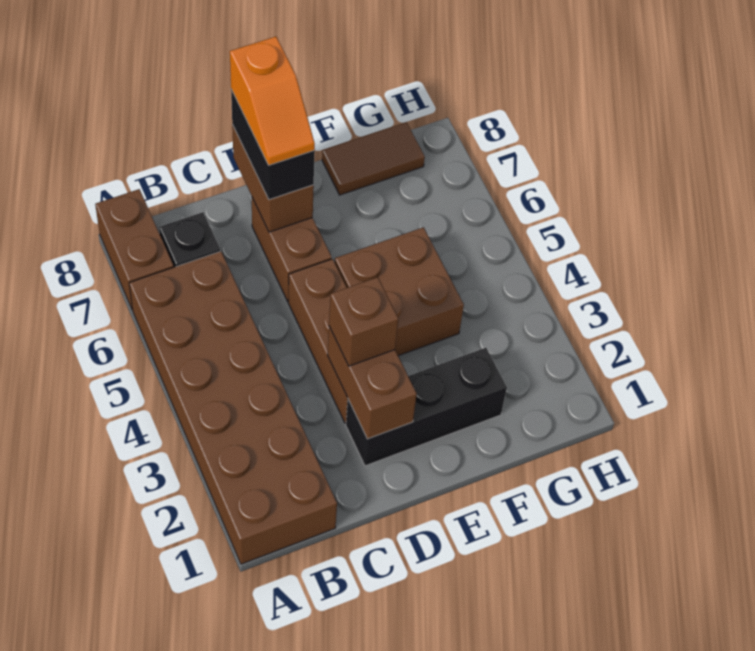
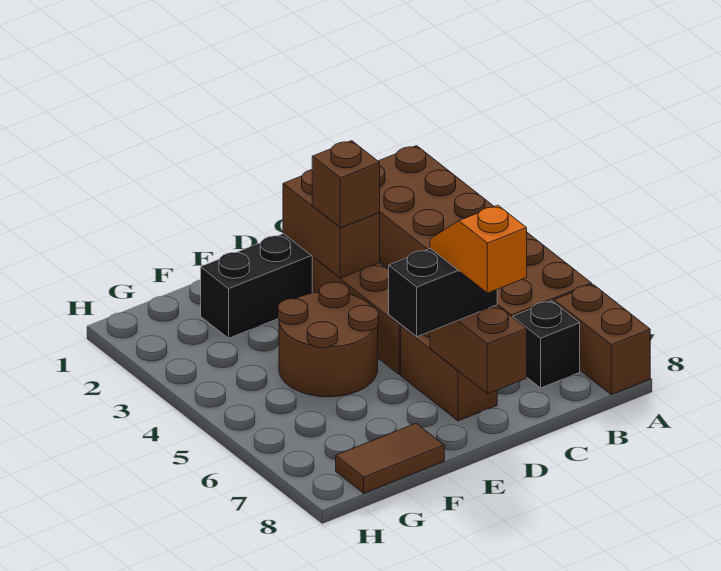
black 1x2 brick [231,89,315,200] -> black 1x2 brick turned to [389,248,497,337]
brown 2x2 brick [335,227,464,356] -> brown 2x2 round brick [278,282,379,397]

